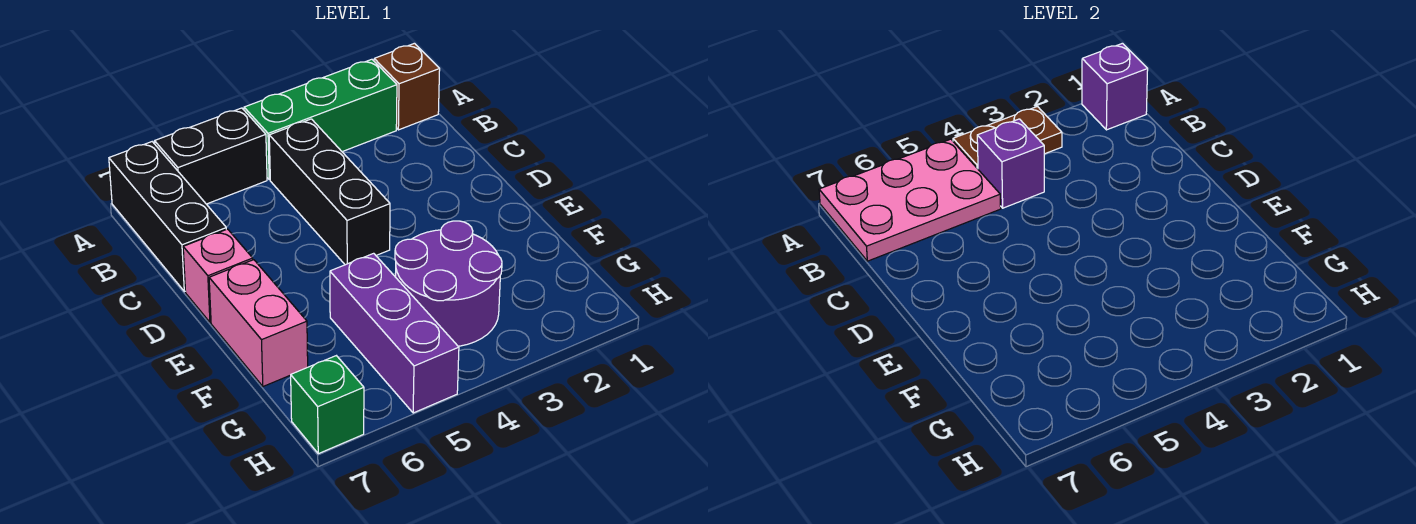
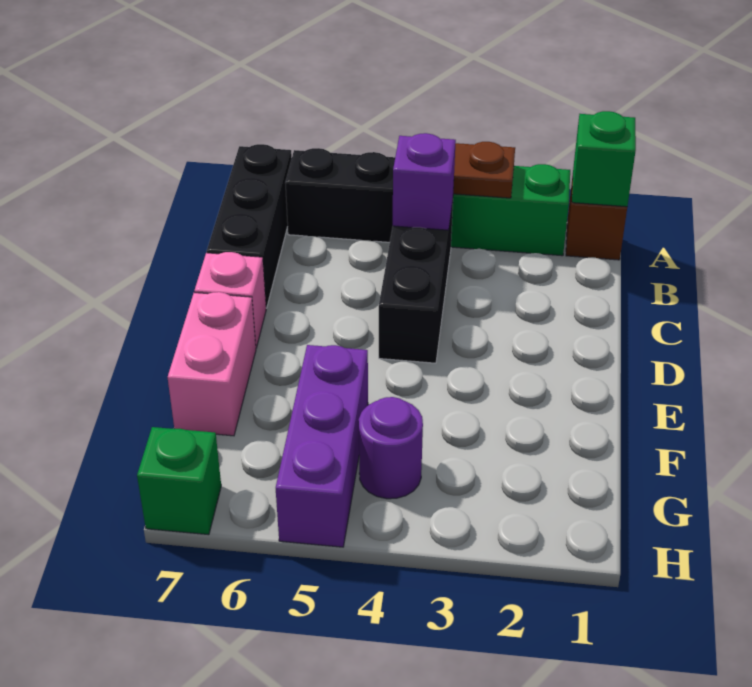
purple 1x1 brick [1082,43,1148,130] -> green 1x1 brick [572,111,636,207]
pink 2x3 plate [819,139,1001,261] -> none
purple 2x2 round brick [395,221,502,346] -> purple 1x1 round brick [359,397,423,499]

